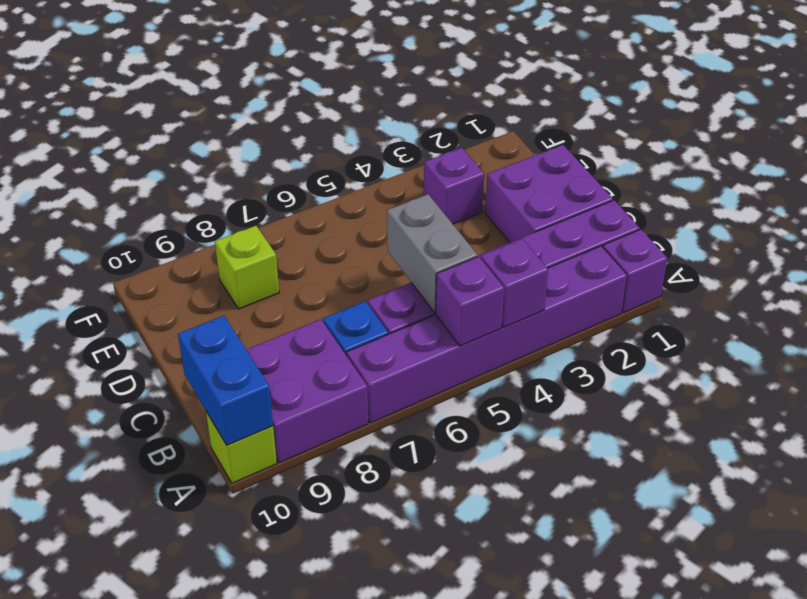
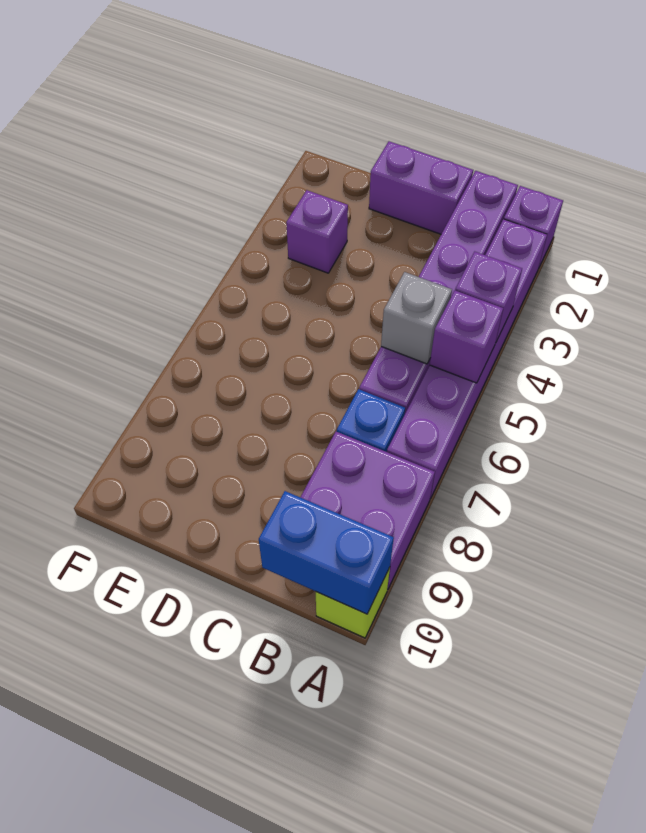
grey 1x2 brick [387,194,478,313] -> grey 1x1 brick [381,272,452,364]
purple 2x2 brick [485,145,613,242] -> purple 1x2 brick [369,141,473,234]
lime 1x1 brick [215,226,279,309] -> none

